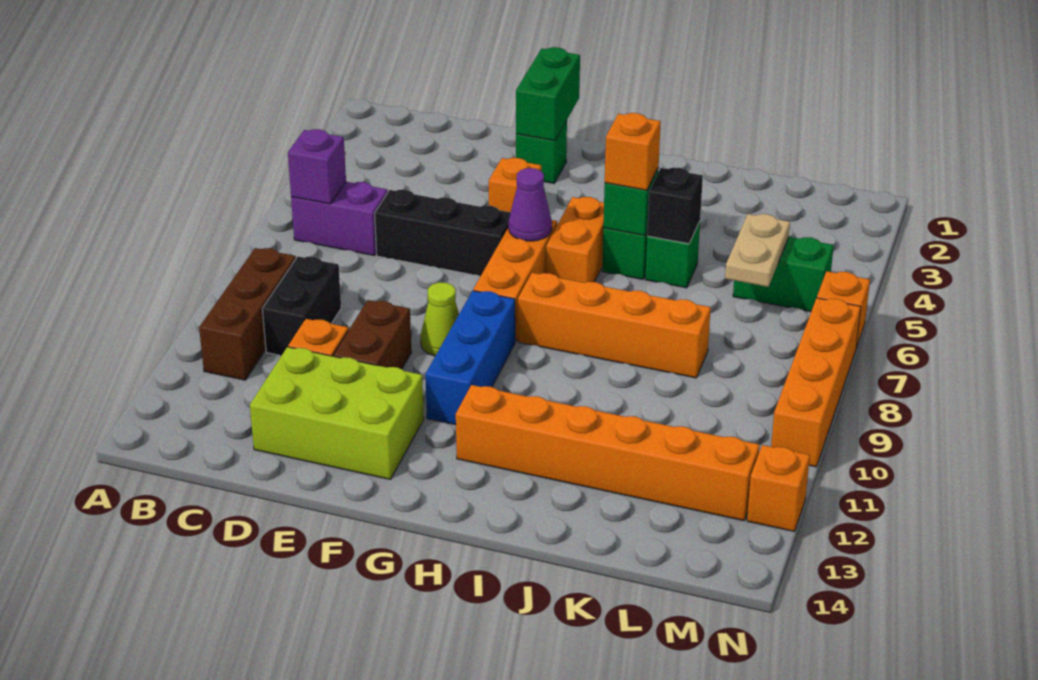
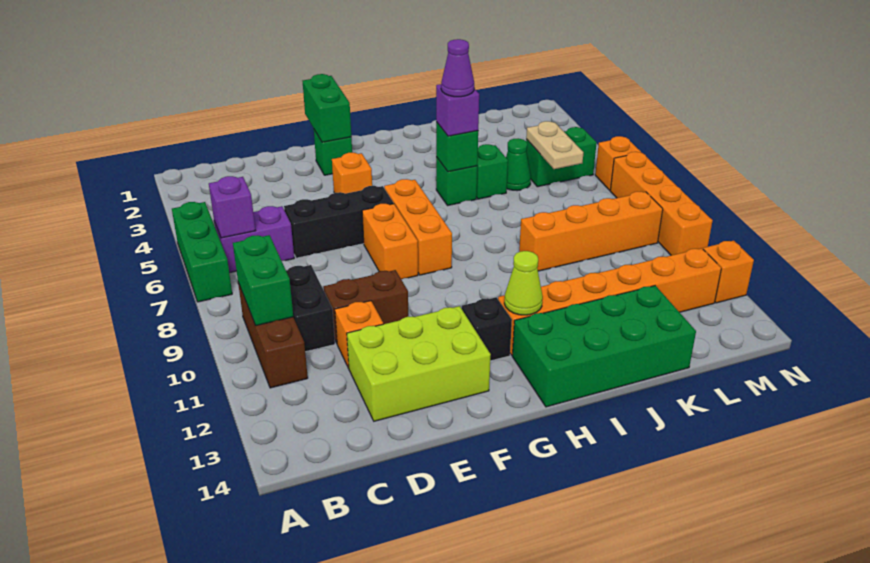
none -> green 1x3 brick [172,202,232,302]
none -> green 1x2 brick [233,235,293,325]
brown 1x2 brick [333,300,412,369] -> brown 1x2 brick turned to [324,270,408,343]
lime 1x1 cone [420,283,459,356] -> lime 1x1 cone moved to [504,251,543,315]
purple 1x1 cone [508,168,552,241] -> purple 1x1 cone moved to [441,39,474,97]
blue 1x3 brick [425,291,515,425] -> none
orange 1x2 brick [546,197,604,283] -> orange 1x2 brick moved to [362,204,418,279]
orange 1x4 brick [518,273,711,378] -> orange 1x4 brick moved to [519,192,663,271]
none -> green 2x4 brick [512,286,696,407]
orange 1x1 brick [605,113,661,190] -> purple 1x1 brick [436,84,479,136]
black 1x1 brick [647,167,703,244] -> black 1x1 brick moved to [461,297,512,361]
none -> green 1x1 cone [506,138,531,191]

